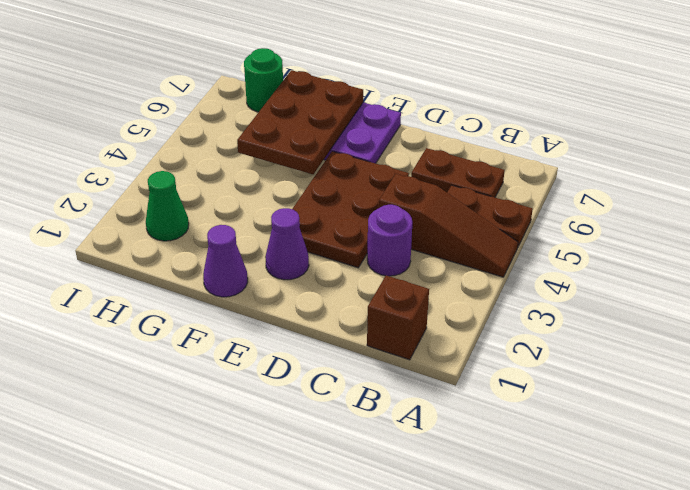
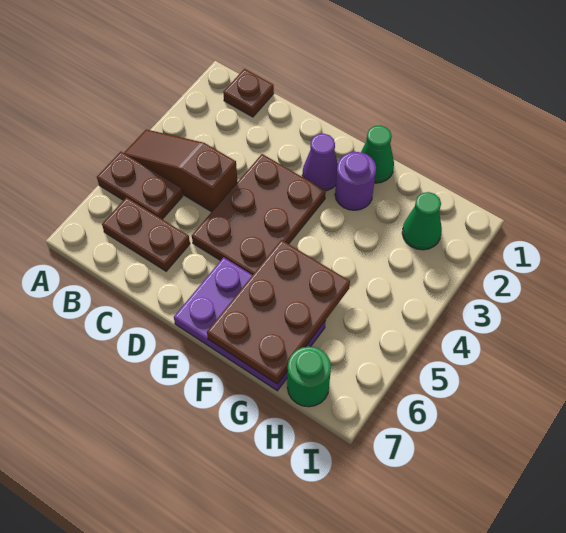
brown 1x1 brick [367,276,429,360] -> brown 1x1 plate [223,69,274,117]
purple 1x1 round brick [367,205,412,276] -> purple 1x1 round brick moved to [335,152,376,210]
purple 1x1 cone [203,225,248,297] -> green 1x1 cone [361,125,394,183]

